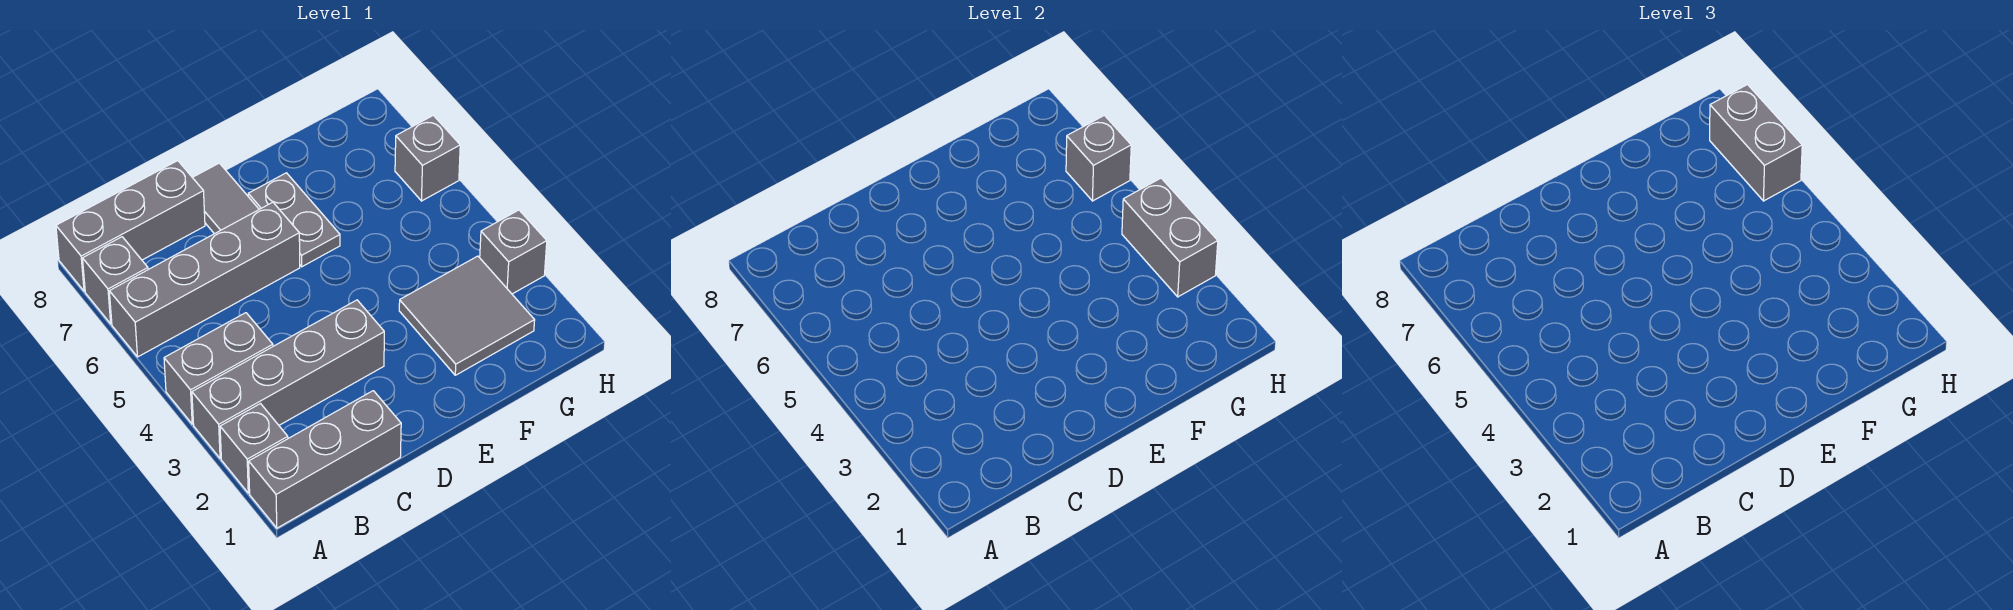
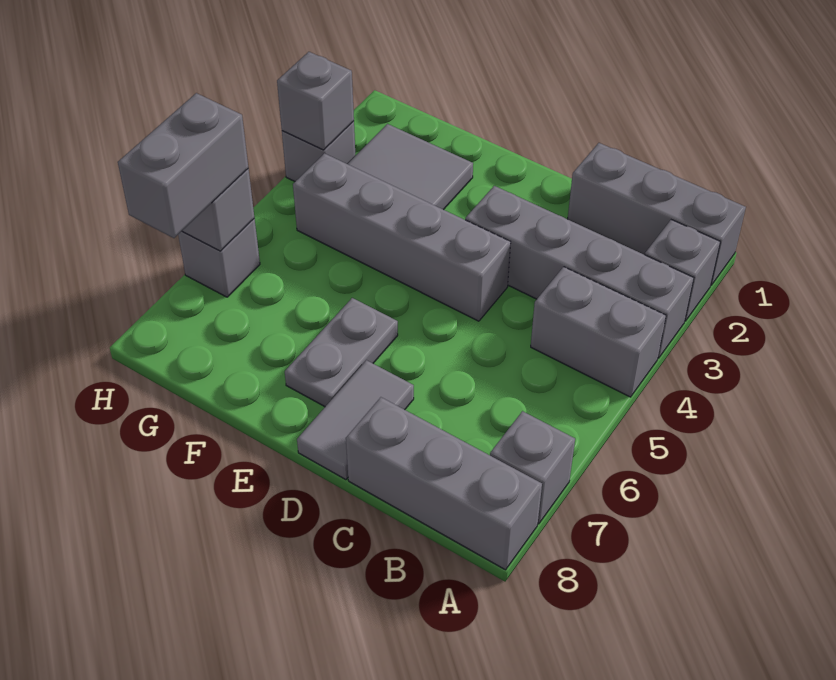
grey 1x4 brick [109,202,300,357] -> grey 1x4 brick moved to [293,153,511,321]
grey 1x2 brick [1122,178,1218,297] -> grey 1x1 brick [277,52,354,150]

